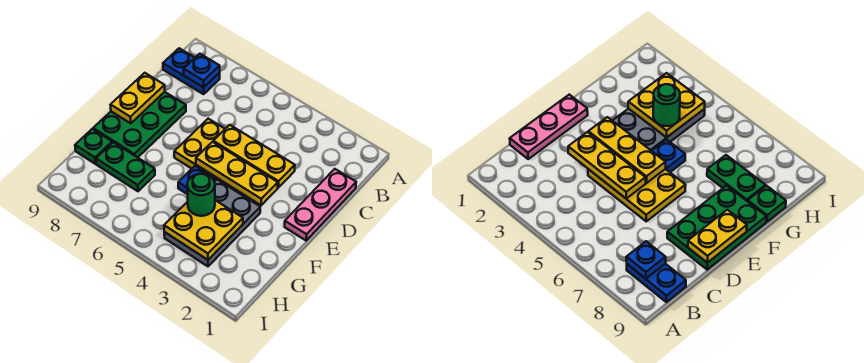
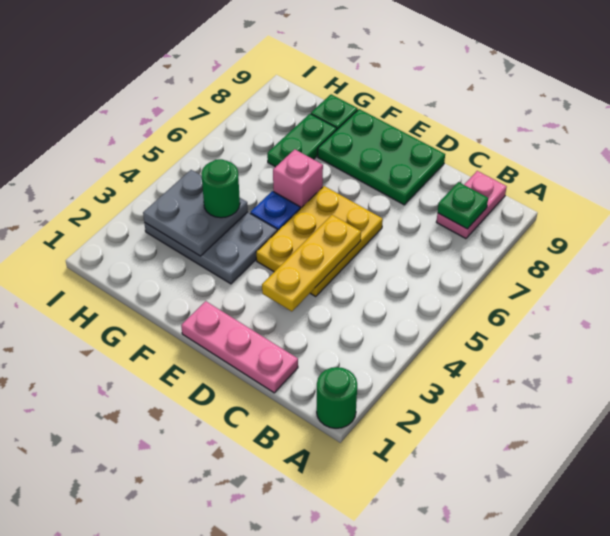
none -> green 1x1 round brick [317,367,357,428]
blue 1x2 plate [163,48,220,94] -> pink 1x2 plate [437,171,507,239]
blue 1x1 plate [184,54,220,87] -> green 1x1 plate [438,182,488,229]
yellow 1x2 plate [111,73,165,123] -> none
yellow 1x3 plate [196,142,278,205] -> none
none -> pink 1x1 brick [273,149,323,209]
yellow 2x2 plate [164,200,243,260] -> grey 2x2 plate [143,170,248,256]

